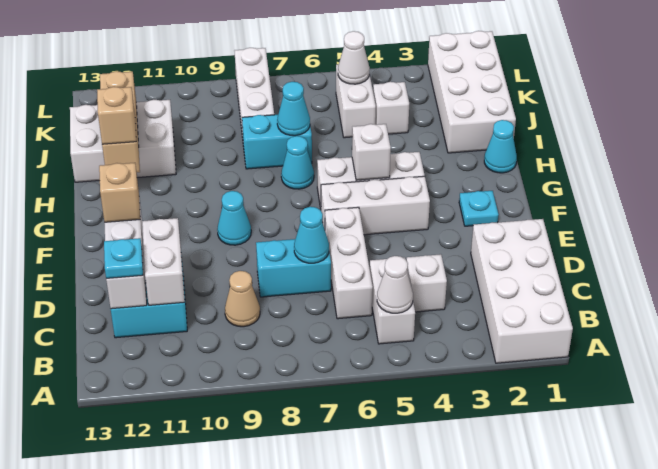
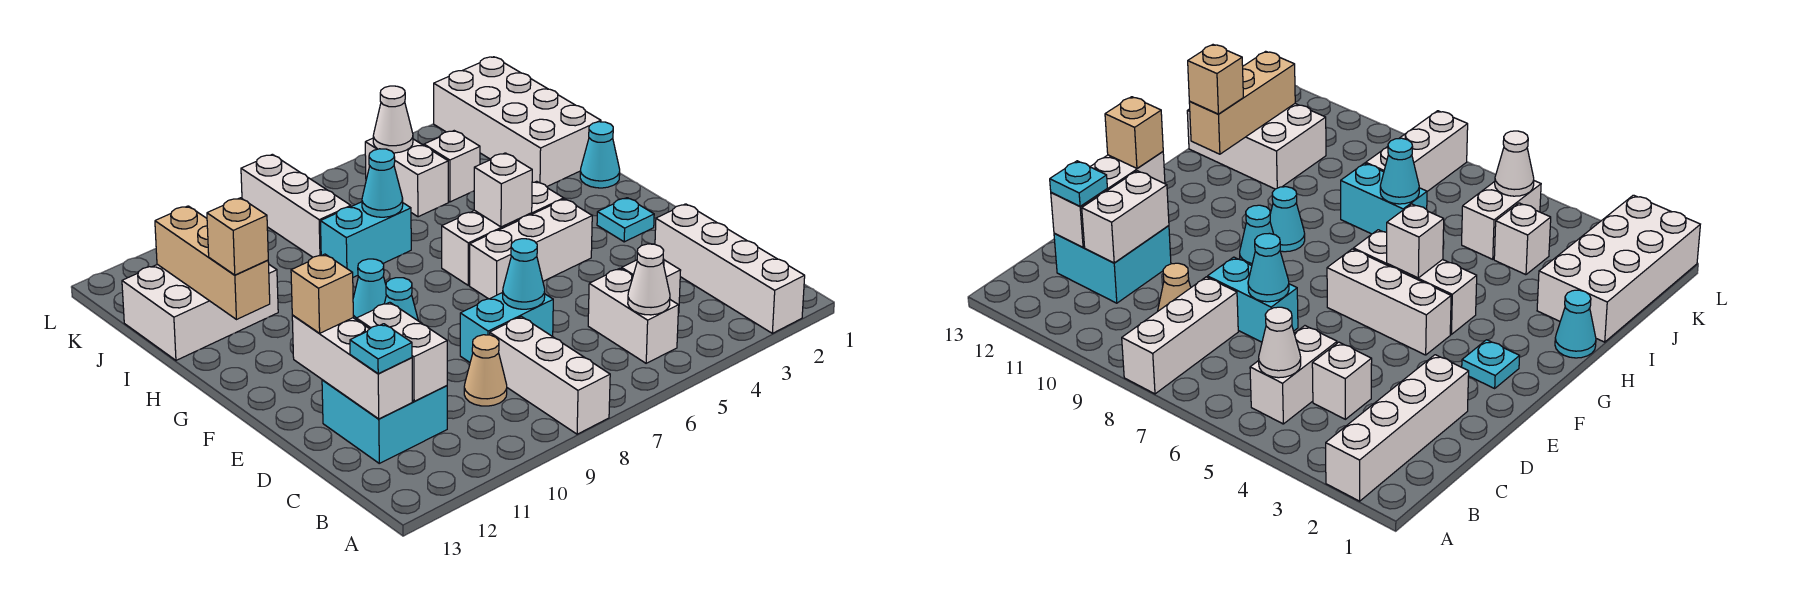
white 2x4 brick [471,219,573,363] -> white 1x4 brick [655,204,805,333]
white 1x3 brick [325,207,373,319] -> white 1x3 brick moved to [490,317,610,434]
cyan 1x1 cone [281,136,314,189] -> cyan 1x1 cone moved to [353,259,386,320]

